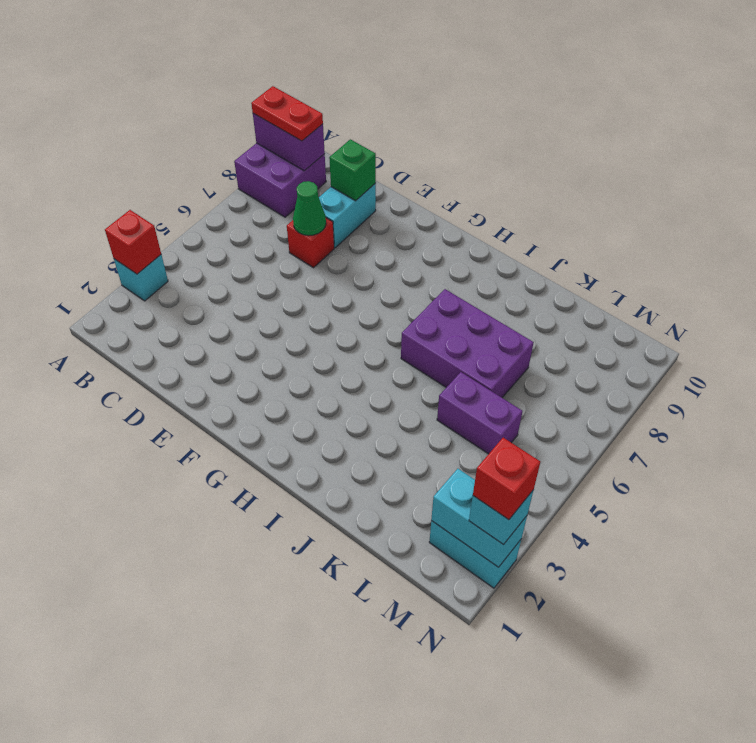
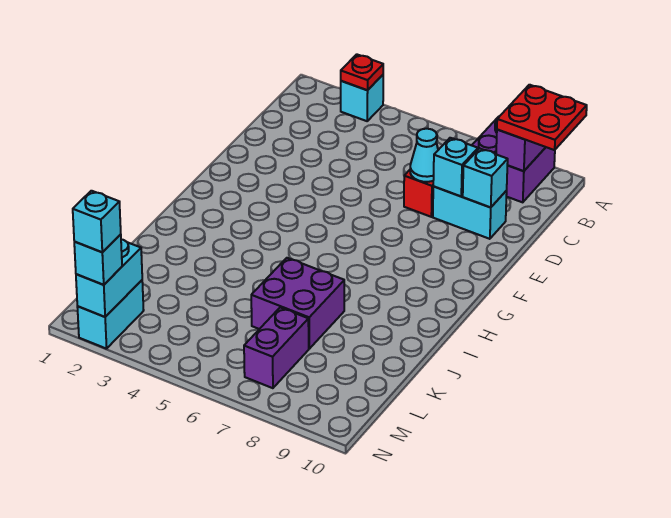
red 1x1 brick [105,210,161,274] -> red 1x1 plate [341,54,383,90]
red 1x2 plate [251,86,323,141] -> red 2x2 plate [497,85,587,150]
green 1x1 cone [293,181,326,236] -> cyan 1x1 cone [410,129,438,182]
none -> cyan 1x1 brick [433,138,478,196]
green 1x1 brick [329,139,376,201] -> cyan 1x1 brick [463,148,508,207]
purple 2x3 brick [401,289,534,397] -> purple 2x2 brick [251,258,344,349]
purple 1x2 brick [437,372,523,454] -> purple 1x2 brick moved to [244,307,309,388]
red 1x1 brick [473,438,540,520] -> cyan 1x1 brick [73,191,121,252]

